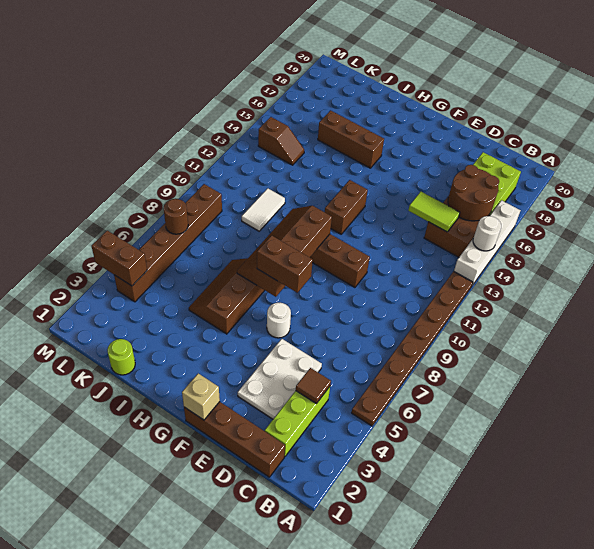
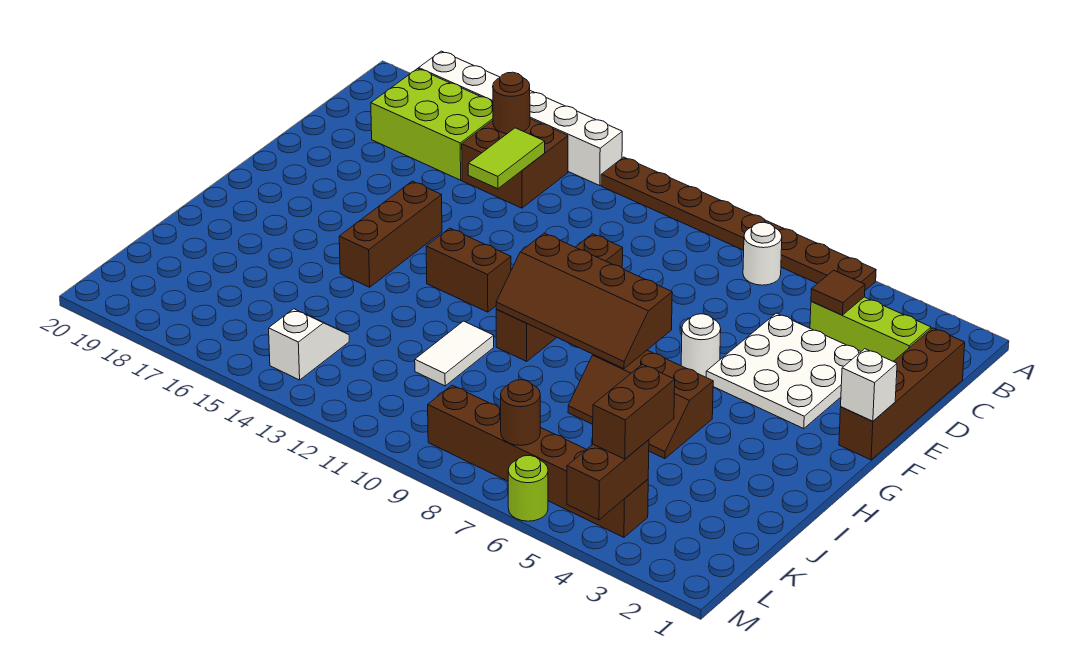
white 1x4 brick [454,200,521,286] -> white 1x6 brick [419,51,622,186]
white 1x1 round brick [473,216,501,251] -> white 1x1 round brick moved to [743,222,782,285]
brown 2x2 round brick [448,165,499,221] -> brown 1x1 round brick [493,72,530,134]
white 2x3 plate [238,339,322,419] -> white 3x3 plate [706,313,861,429]
tan 1x1 brick [182,373,220,420] -> white 1x1 brick [841,349,897,421]
brown 1x2 brick [257,235,313,293] -> brown 1x2 brick moved to [593,364,675,459]
brown 1x3 brick [318,110,384,168] -> brown 1x3 brick moved to [339,181,442,287]
lime 1x1 round brick [107,339,135,375] -> lime 1x1 round brick moved to [508,455,548,521]
white 1x2 tile [242,188,285,231] -> white 1x2 tile turned to [415,321,494,386]
brown 1x2 slope [258,117,304,165] -> white 1x2 slope [269,309,349,380]

